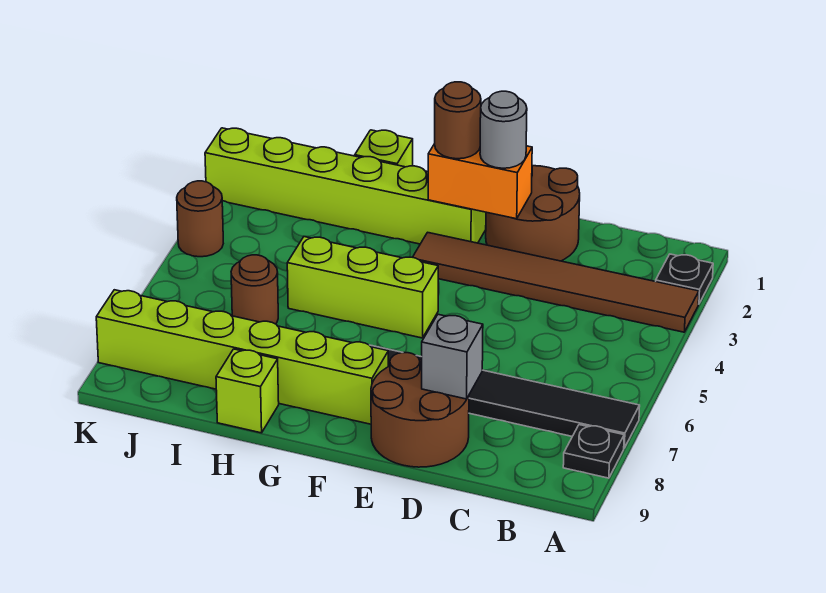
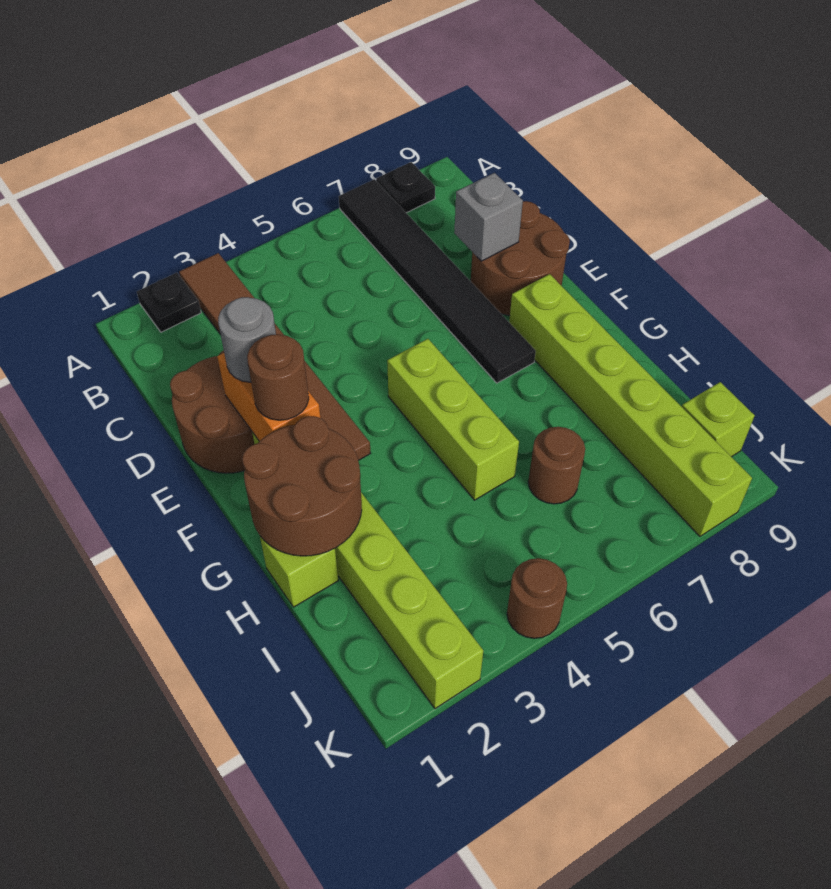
none -> brown 2x2 round brick [242,416,362,556]
lime 1x1 brick [216,349,279,433] -> lime 1x1 brick moved to [682,382,755,457]

